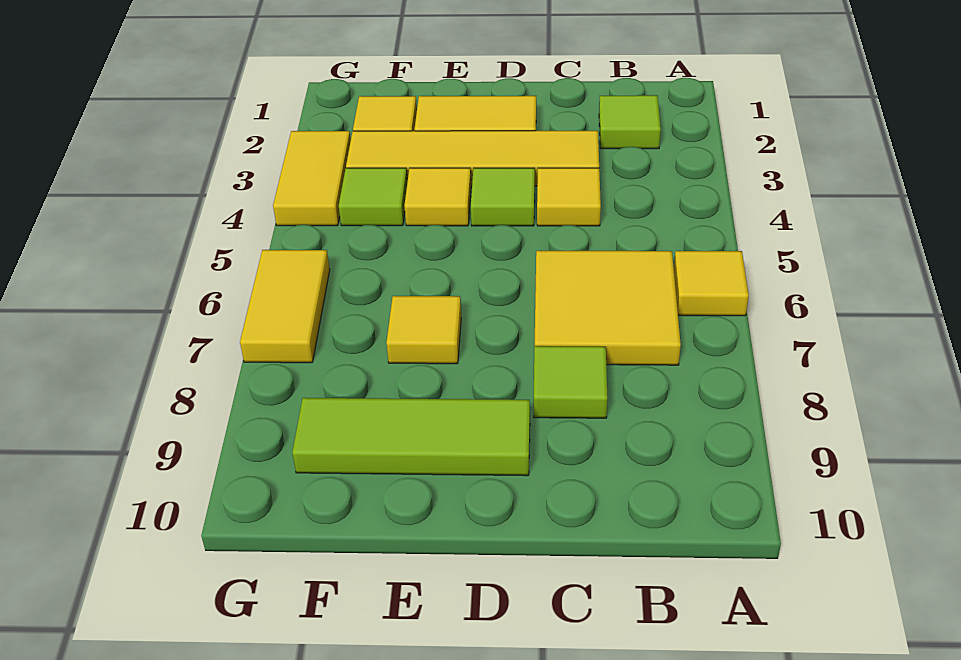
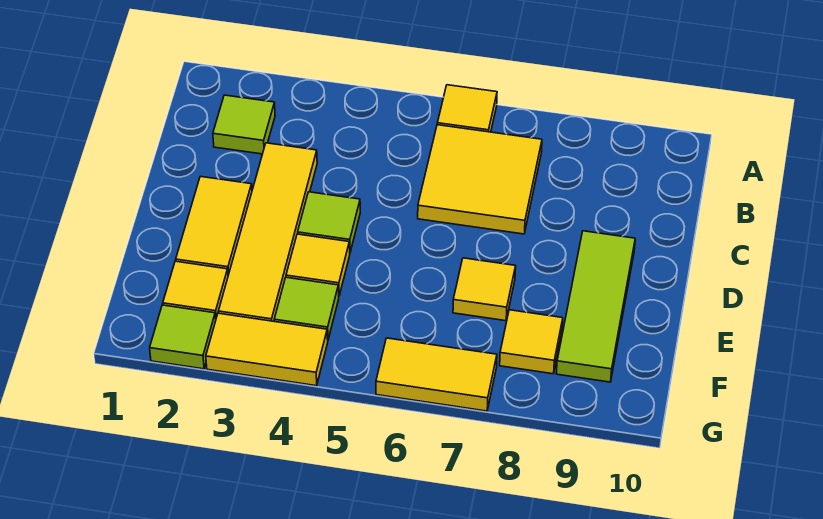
yellow 1x1 tile [537,168,601,226] -> yellow 1x1 tile moved to [500,310,563,374]
lime 1x1 tile [534,346,607,418] -> lime 1x1 tile moved to [150,305,216,369]

